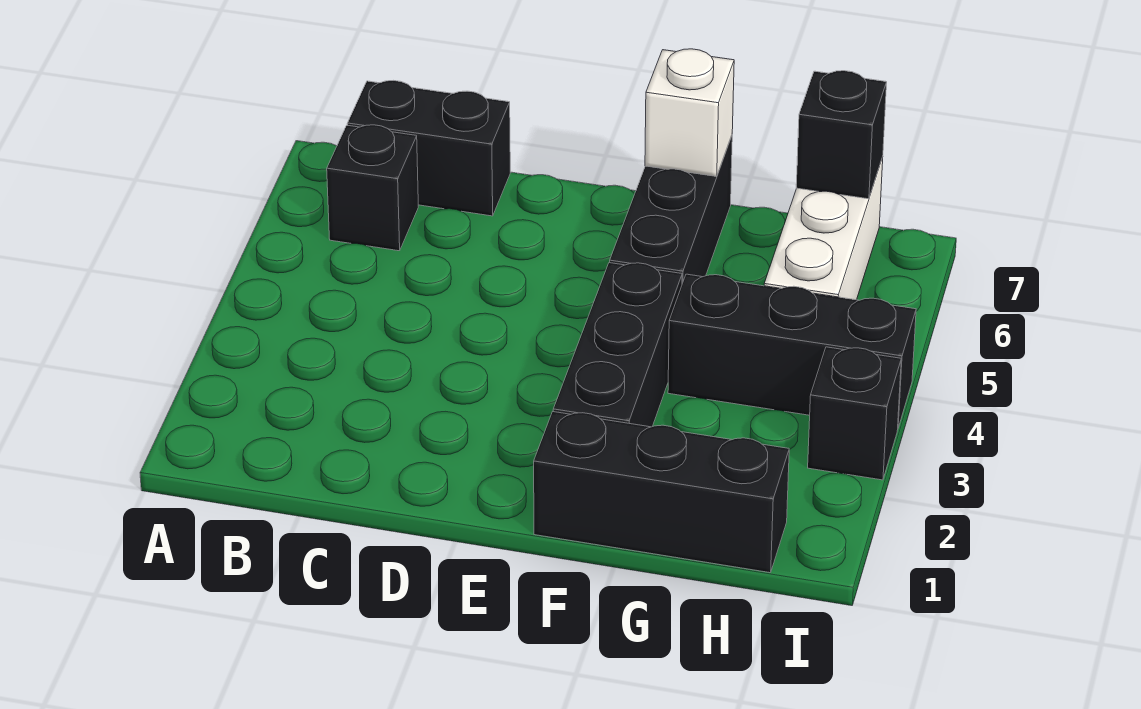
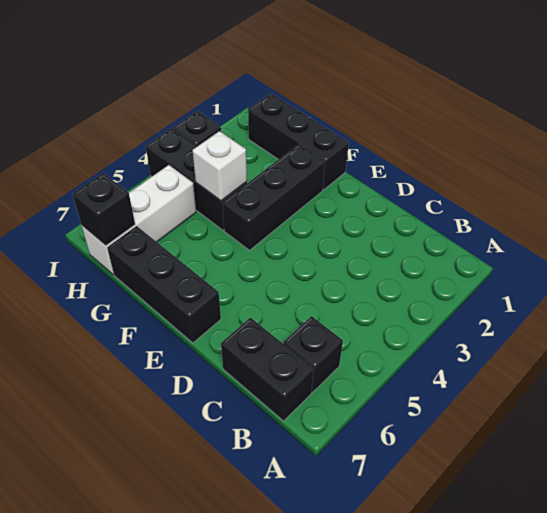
black 1x3 brick [610,136,732,284] -> black 1x3 brick turned to [107,226,221,343]
white 1x1 brick [645,49,734,177] -> white 1x1 brick moved to [193,131,247,201]

